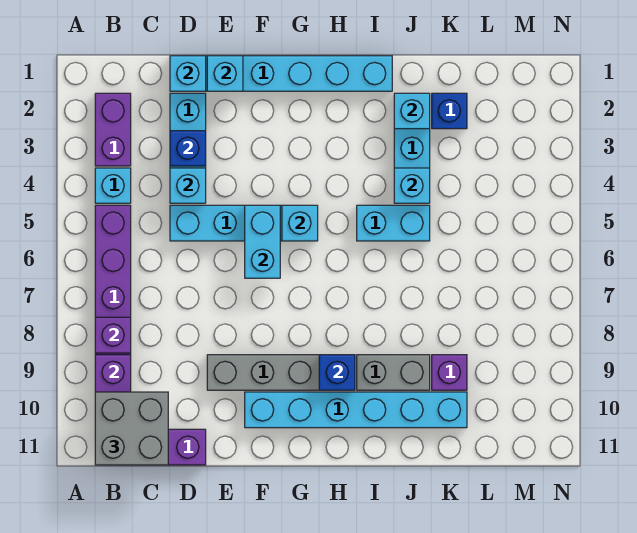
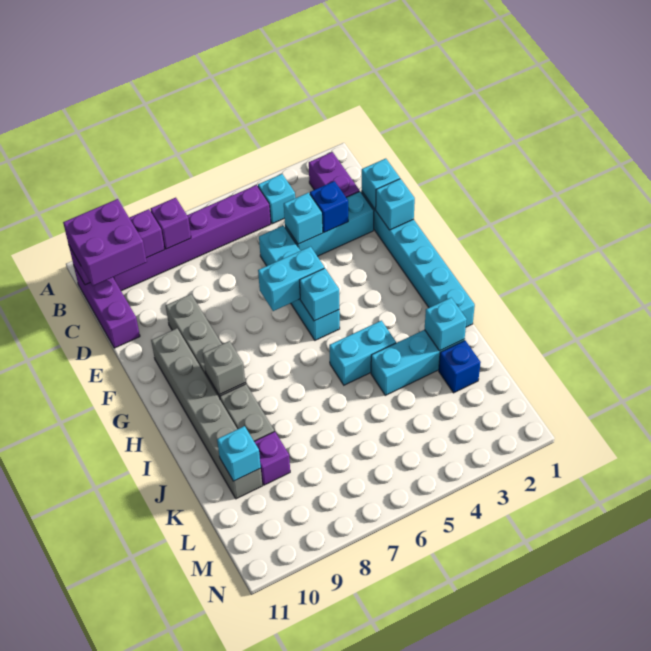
purple 1x2 brick [95,93,131,166] -> purple 1x2 brick turned to [309,152,360,197]
grey 2x2 brick [95,392,168,465] -> purple 2x2 brick [63,199,147,286]
cyan 1x6 brick [245,392,467,428] -> grey 1x6 brick [151,328,262,499]
blue 1x1 brick [319,355,355,390] -> grey 1x1 brick [203,341,245,395]
cyan 1x2 brick [357,205,430,241] -> cyan 1x2 brick turned to [329,321,396,385]
cyan 1x1 brick [394,168,430,203] -> cyan 1x1 brick moved to [217,426,261,481]

